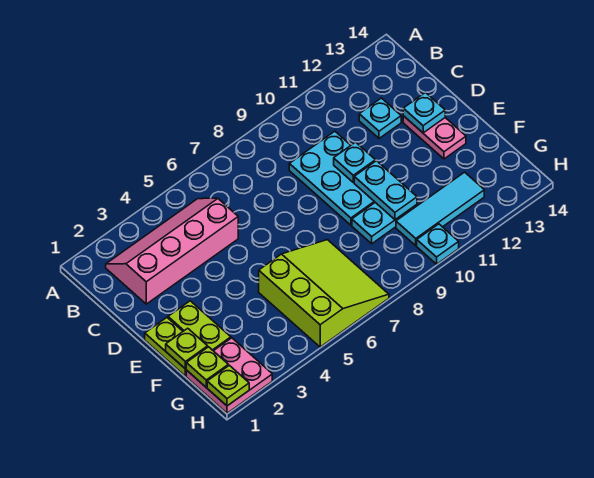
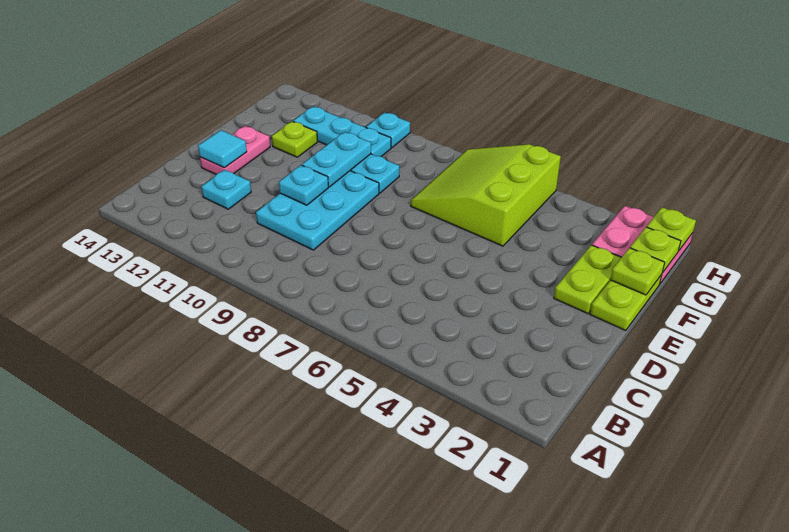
pink 2x4 slope [106,198,238,304] -> none
cyan 1x1 plate [403,92,445,133] -> cyan 1x1 tile [198,130,247,168]
none -> lime 1x1 plate [272,121,317,157]
cyan 1x3 tile [396,172,484,246] -> cyan 1x3 plate [293,107,391,157]

